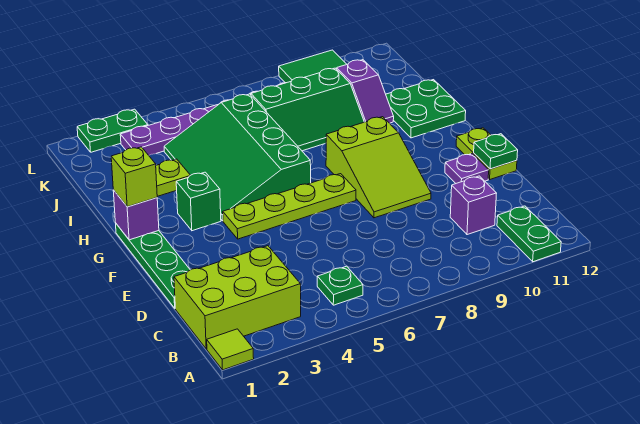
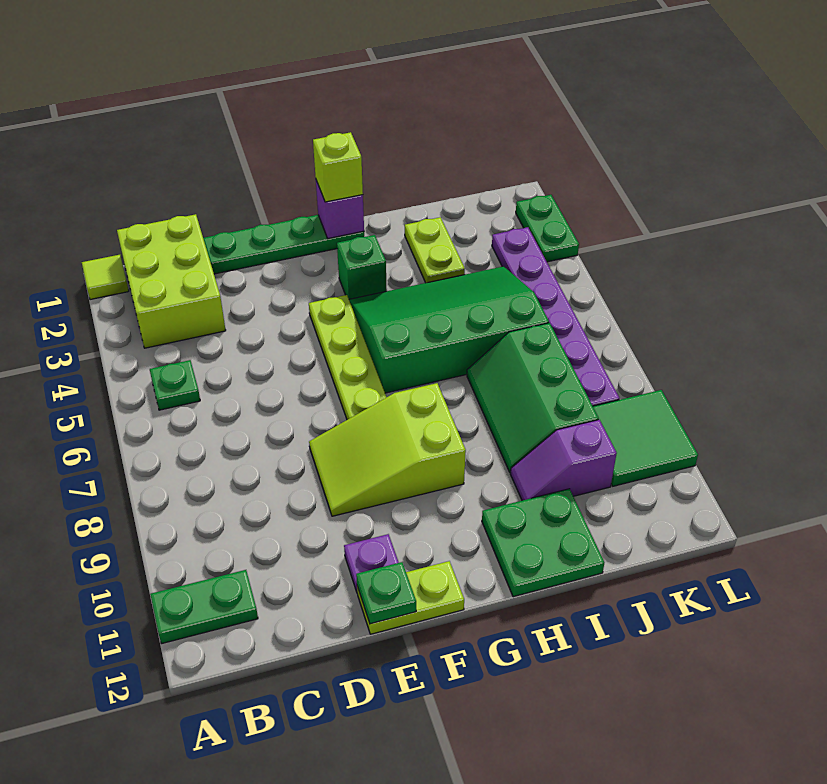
purple 1x1 brick [450,176,497,235] -> none

